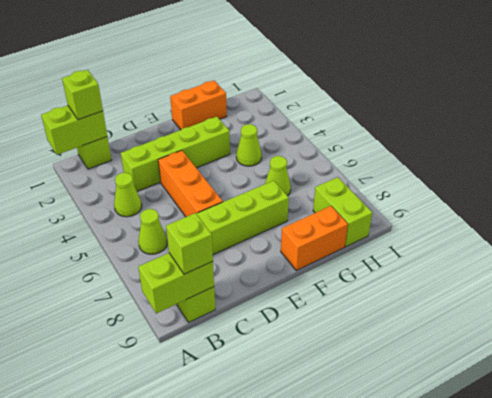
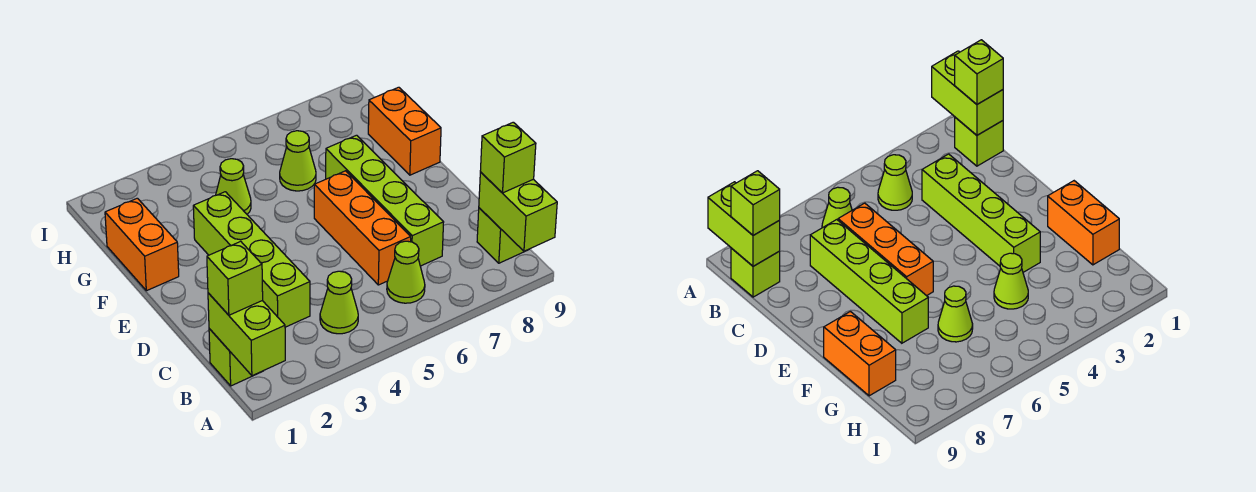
orange 1x3 brick [158,150,223,217] -> orange 1x3 brick turned to [314,171,411,285]
lime 1x2 brick [313,177,372,247] -> none

